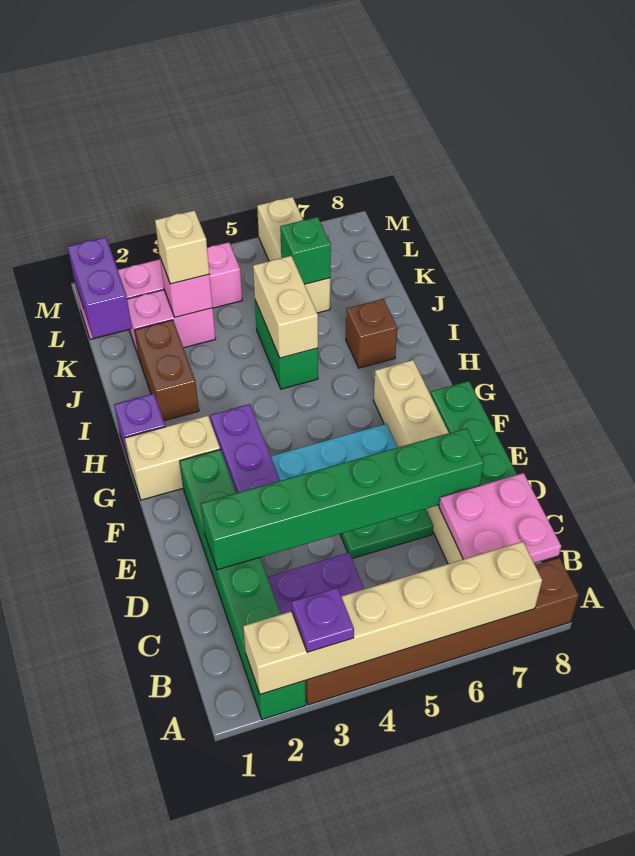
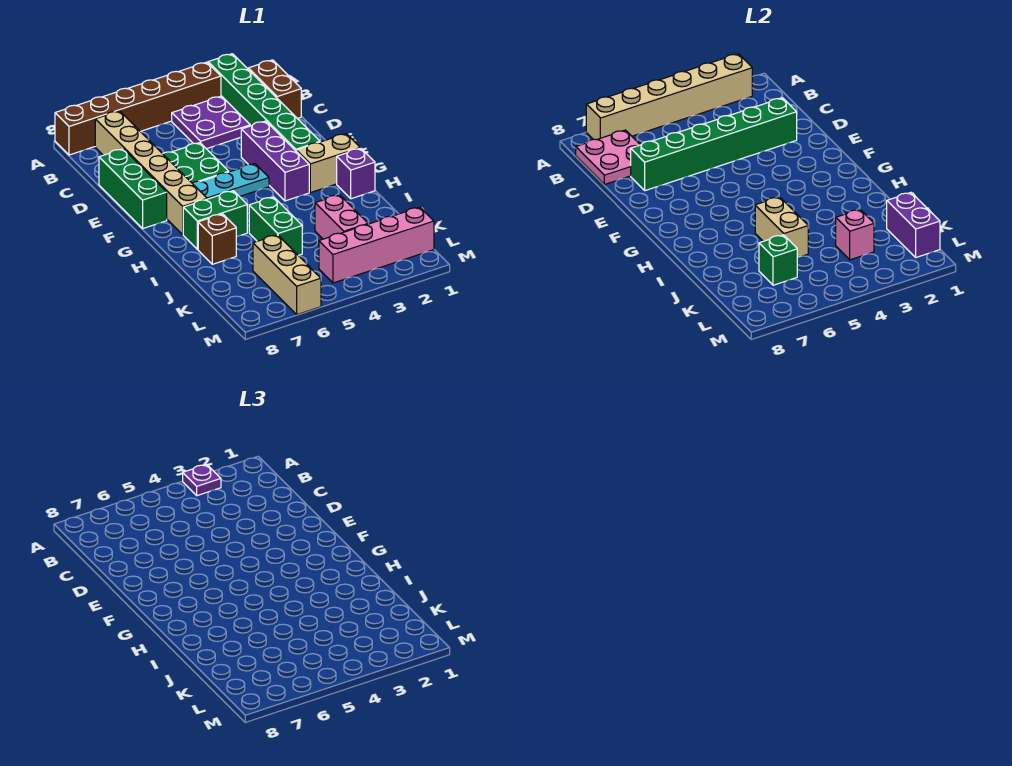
none -> green 1x2 brick [183,191,247,250]
brown 1x2 brick [135,320,199,421] -> brown 1x2 brick moved to [248,60,301,119]
pink 1x2 brick [127,290,216,357] -> pink 1x2 brick turned to [315,195,368,239]
tan 1x1 brick [155,210,209,284] -> none

